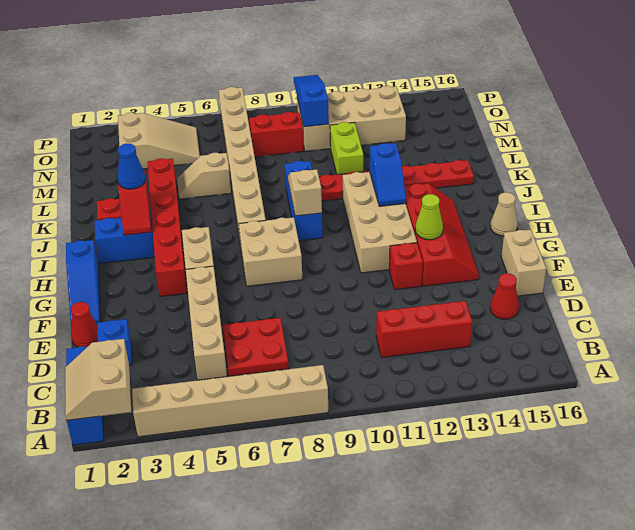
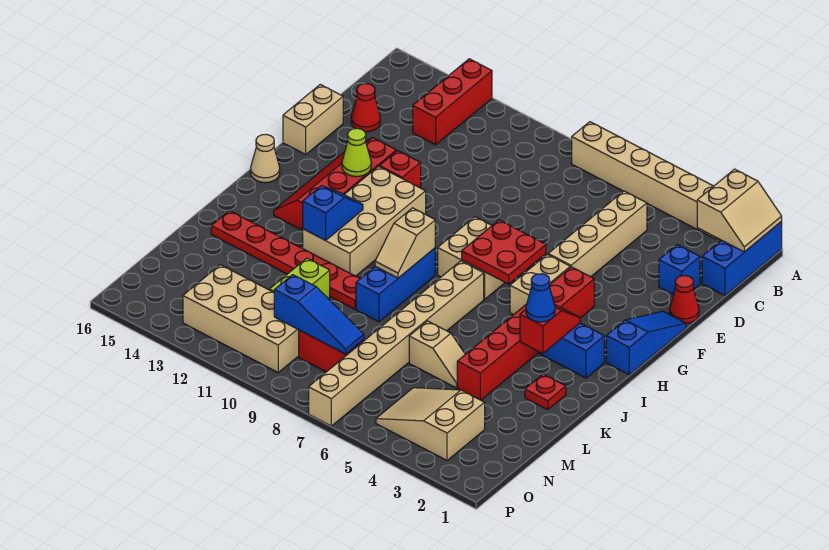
red 2x2 plate [222,318,289,376] -> red 2x2 plate moved to [462,220,546,284]
red 1x3 brick [376,301,472,358] -> red 1x3 brick turned to [413,59,492,145]
blue 1x3 slope [294,75,329,127] -> blue 1x3 slope turned to [274,275,364,354]

